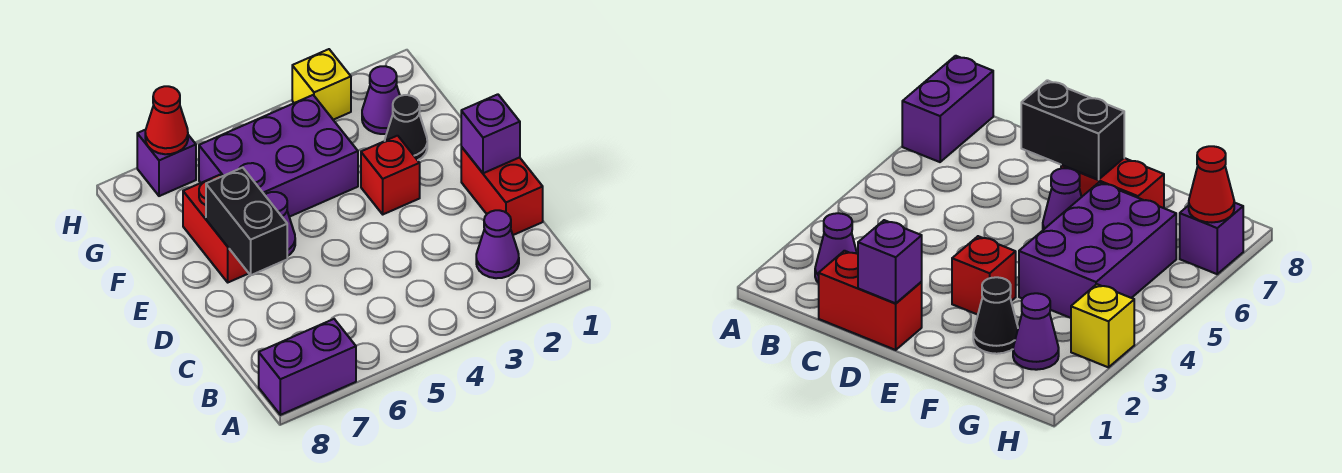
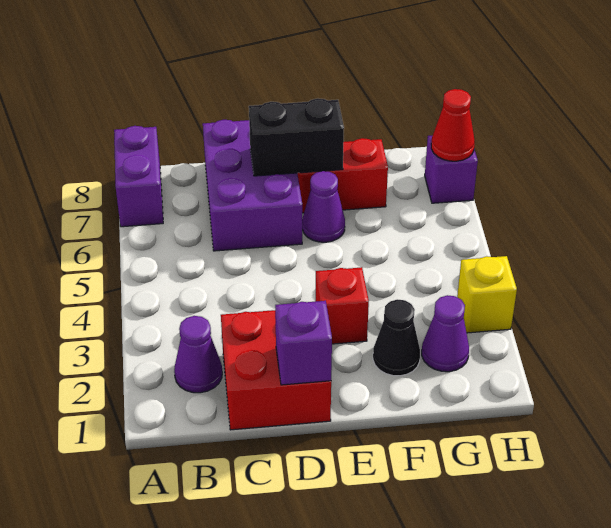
red 1x2 brick [461,147,543,235] -> red 2x2 brick [221,310,331,430]
purple 2x3 brick [199,95,358,217] -> purple 2x3 brick moved to [203,120,302,251]

